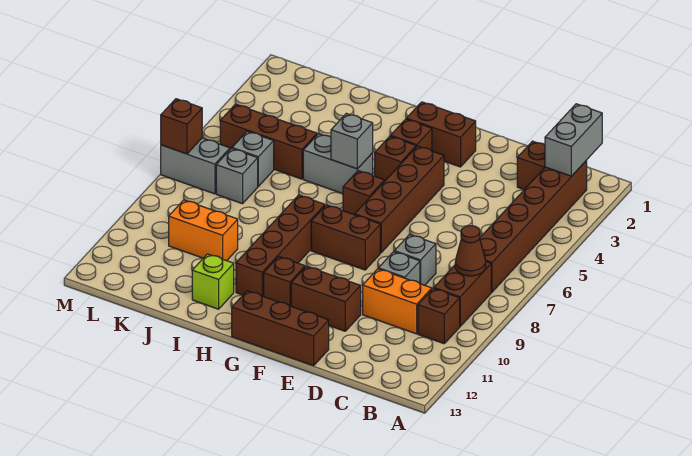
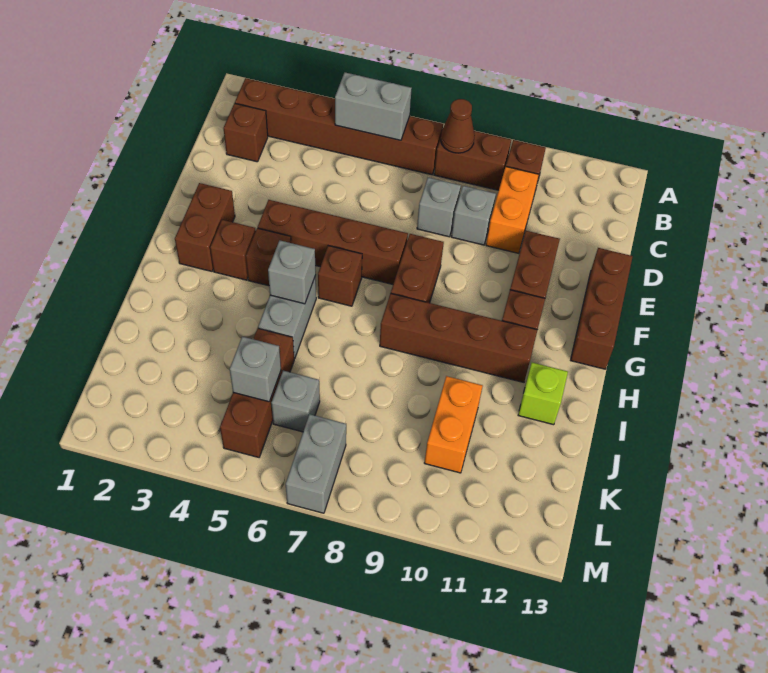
grey 1x2 brick [545,104,602,176] -> grey 1x2 brick moved to [335,72,412,140]
grey 1x1 brick [216,148,258,204] -> grey 1x1 brick moved to [230,337,281,402]
brown 1x1 brick [161,99,202,154] -> none

